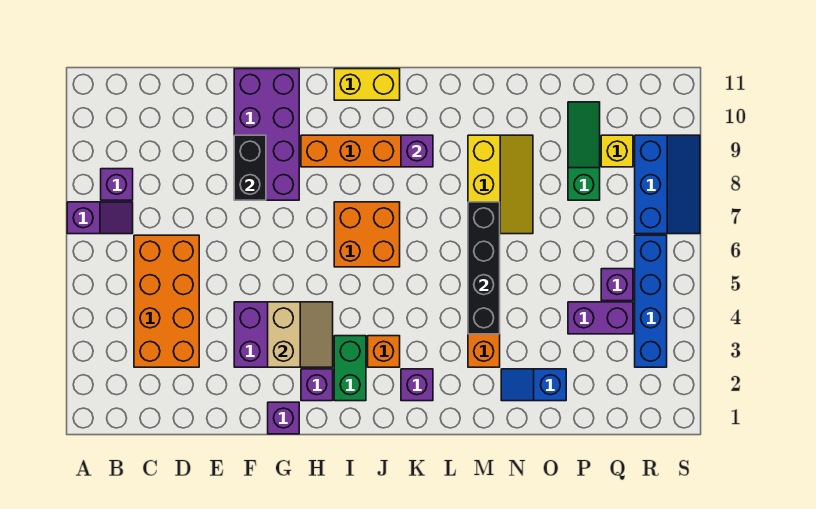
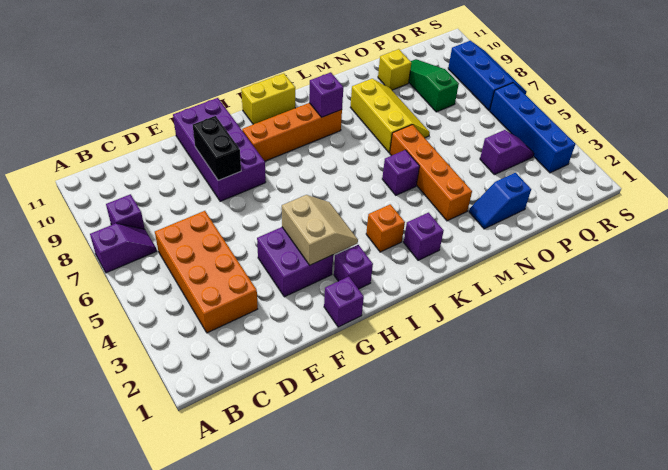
green 1x2 brick [334,336,366,401] -> none
orange 2x2 brick [334,202,400,267] -> none
black 1x4 brick [468,202,500,334] -> none
purple 1x2 brick [568,302,633,334] -> purple 1x2 slope [480,130,534,175]
purple 1x1 brick [601,269,633,301] -> purple 1x1 brick moved to [382,150,419,195]
yellow 1x1 brick [601,135,633,167] -> yellow 1x1 brick moved to [378,49,411,90]

